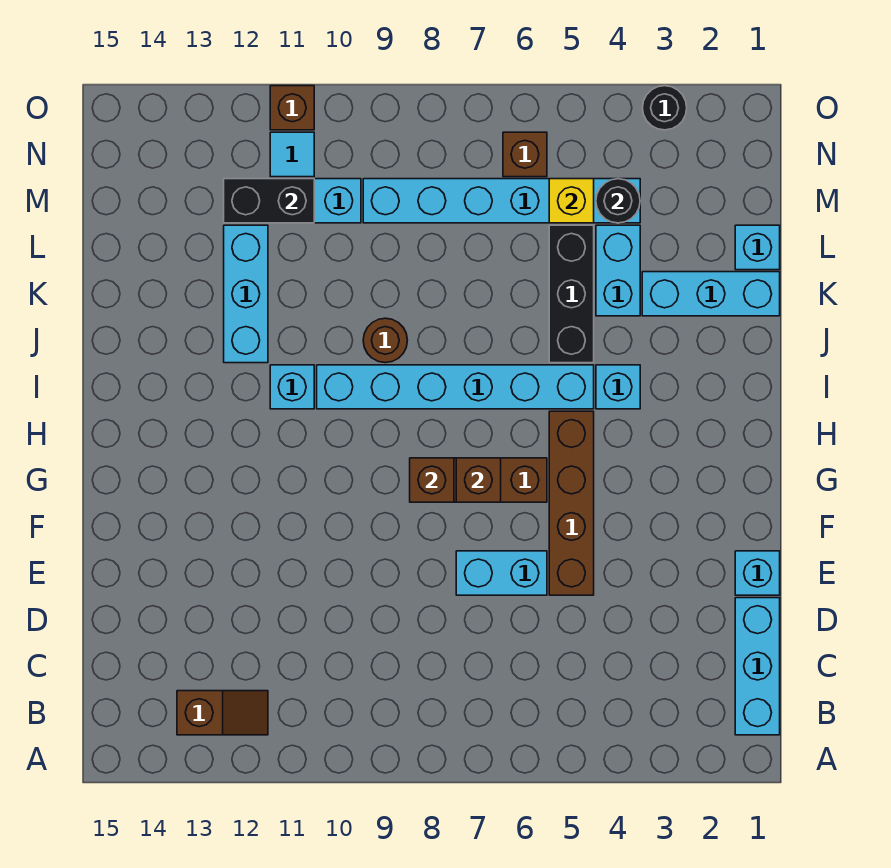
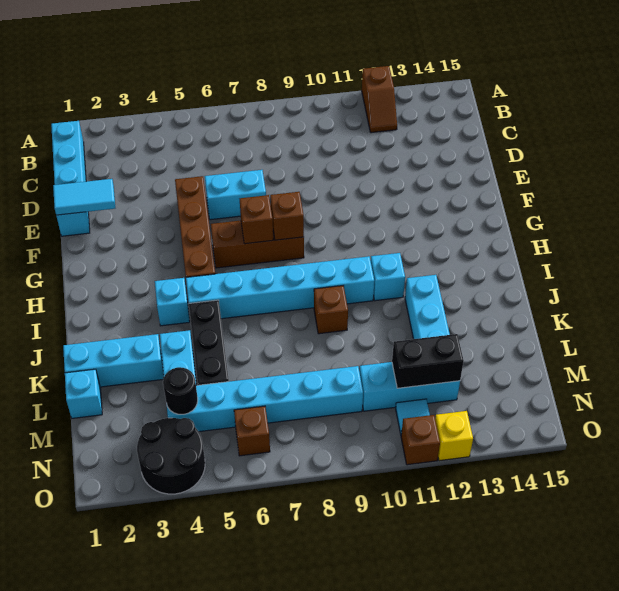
brown 1x2 slope [177,691,268,735] -> brown 1x2 slope turned to [362,66,397,133]
none -> cyan 1x2 tile [53,179,115,215]
brown 1x1 round brick [363,318,407,363] -> brown 1x1 brick [314,286,348,334]
yellow 1x1 brick [549,179,594,223] -> yellow 1x1 brick moved to [435,411,473,461]
black 1x1 round brick [642,86,687,130] -> black 2x2 round brick [137,418,205,494]

